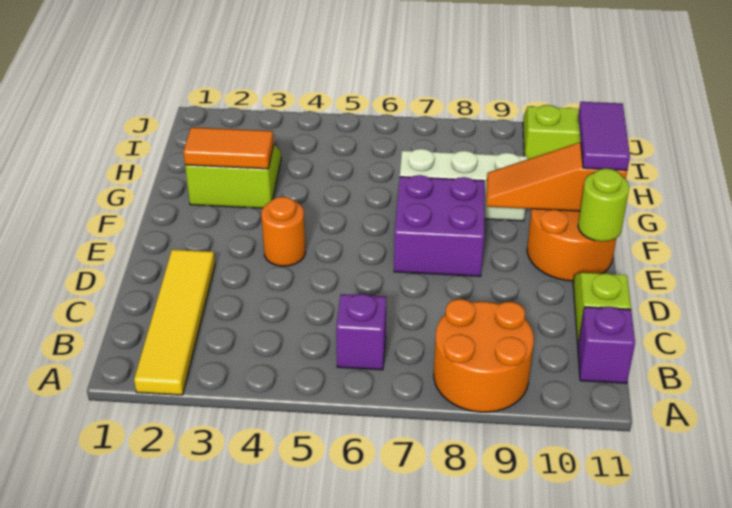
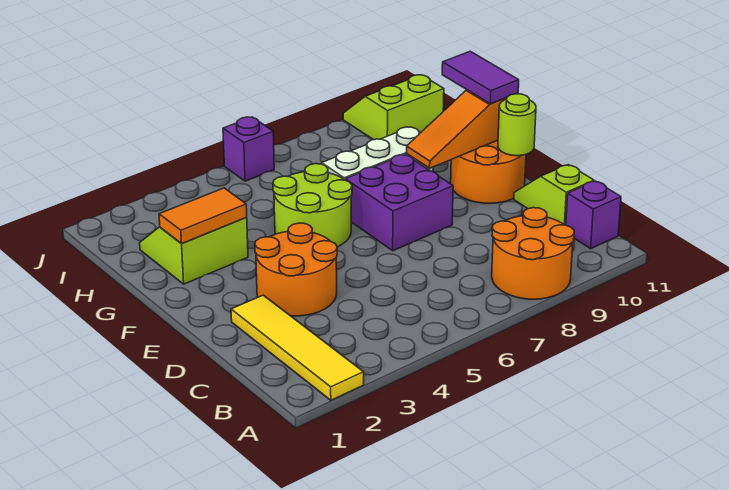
purple 1x1 brick [336,294,386,370] -> purple 1x1 brick moved to [223,117,274,181]
orange 1x1 round brick [261,197,306,266] -> orange 2x2 round brick [255,223,337,316]
none -> lime 2x2 round brick [273,164,352,247]

